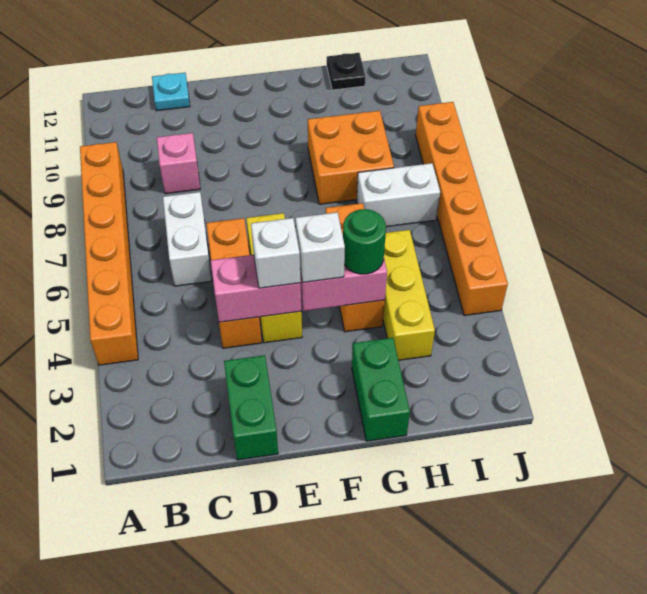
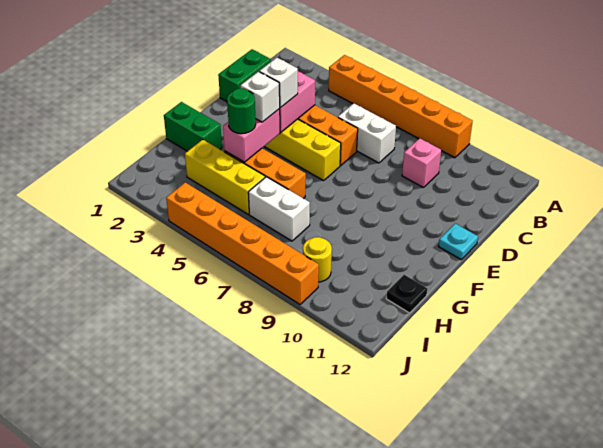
cyan 1x1 plate [152,73,190,111] -> cyan 1x1 plate moved to [438,224,478,259]
green 1x2 brick [224,355,278,460] -> green 1x2 brick turned to [218,49,271,102]
orange 2x2 brick [308,111,394,204] -> none
white 1x2 brick [357,163,440,227] -> white 1x2 brick turned to [248,177,310,241]
none -> yellow 1x1 round brick [303,237,332,282]

